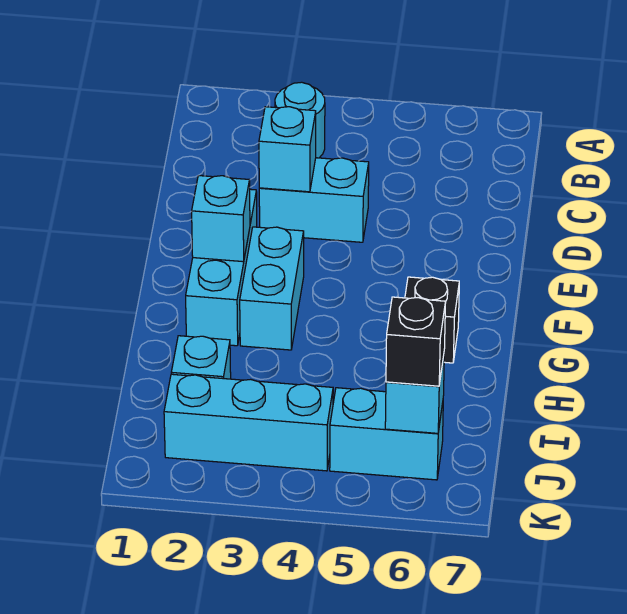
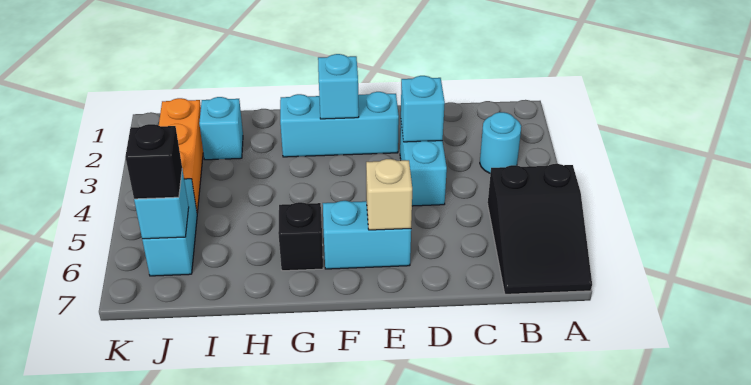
none -> black 2x3 slope [488,164,592,294]
none -> tan 1x1 brick [366,159,412,230]
cyan 1x2 brick [240,227,304,350] -> cyan 1x2 brick moved to [323,201,411,269]
cyan 1x3 brick [164,374,333,471] -> orange 1x3 brick [159,98,203,213]

